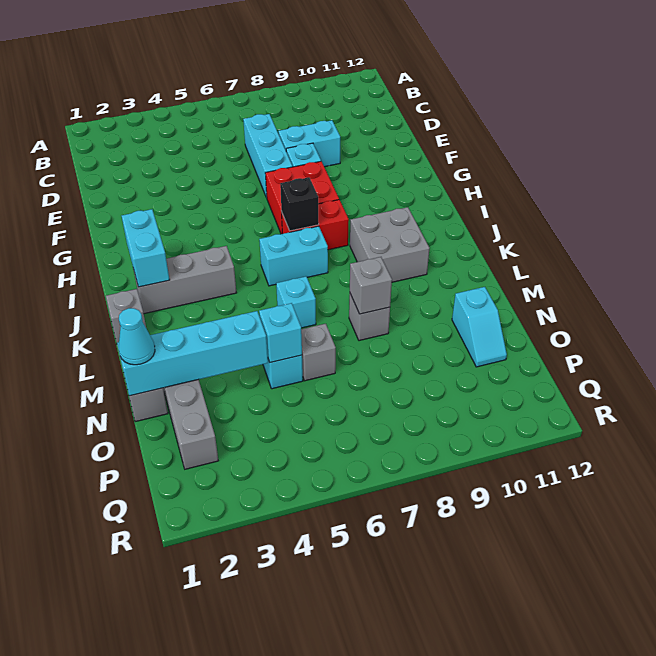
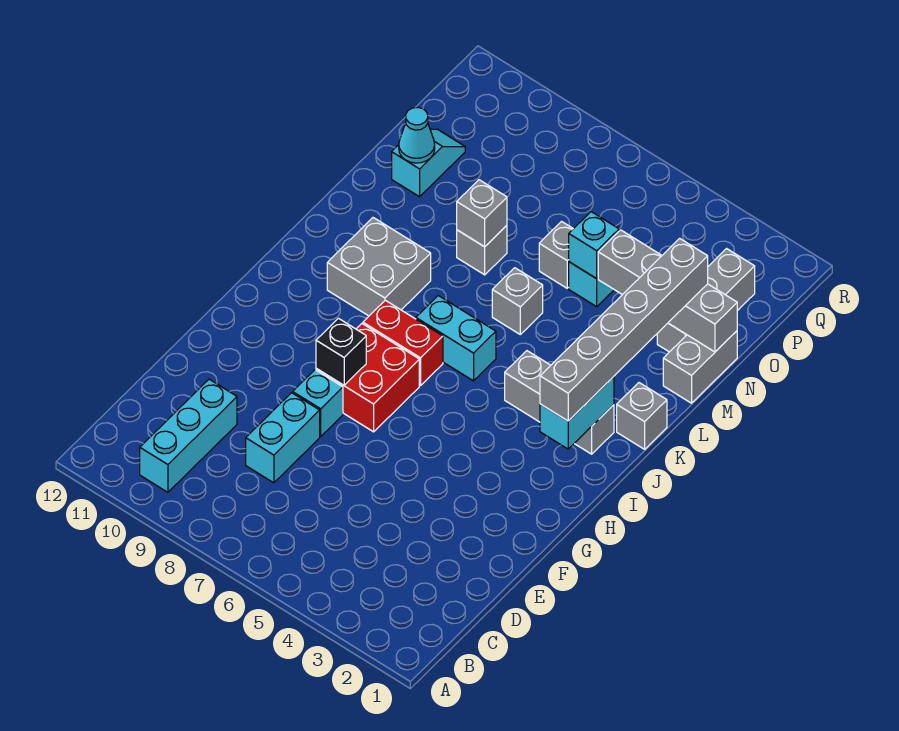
cyan 1x3 brick [243,114,293,198] -> cyan 1x3 brick moved to [140,379,237,492]
cyan 1x2 brick [278,120,340,167] -> cyan 1x2 brick turned to [246,393,320,483]
none -> grey 1x6 brick [540,238,708,421]
black 1x1 brick [280,177,319,231] -> black 1x1 brick moved to [316,318,366,385]
cyan 1x1 brick [276,276,316,328] -> grey 1x1 brick [492,268,543,334]
cyan 1x4 brick [117,311,268,396] -> grey 1x4 brick [598,230,737,352]
cyan 1x1 cone [118,308,155,365] -> cyan 1x1 cone moved to [399,107,435,163]

